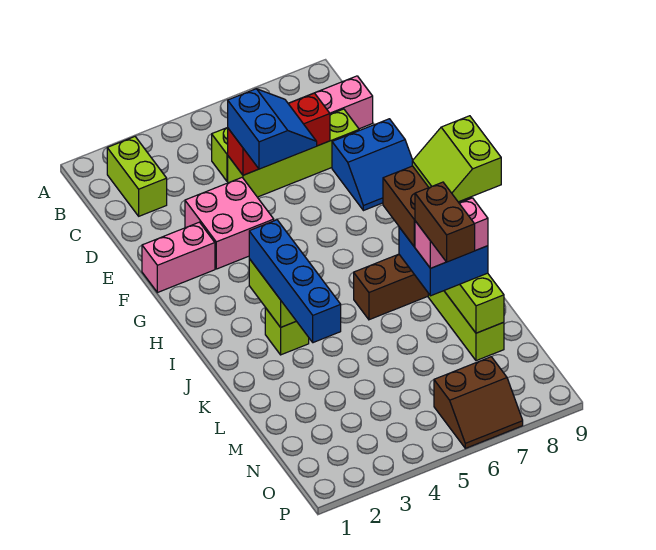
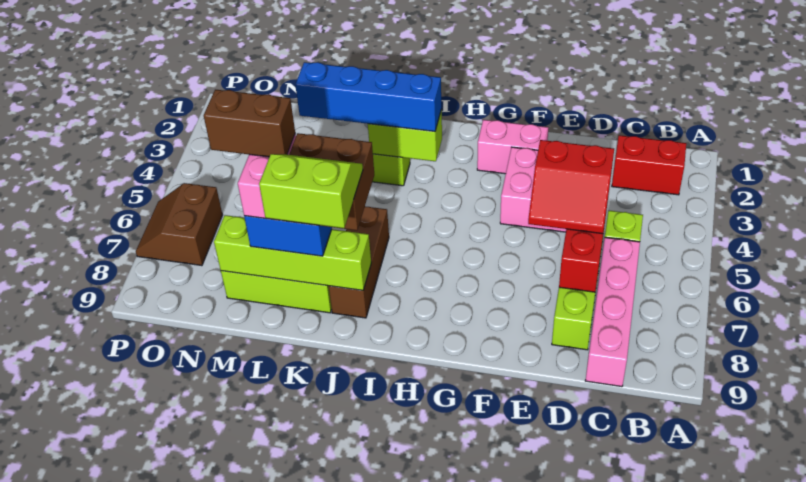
lime 1x2 brick [107,137,167,216] -> red 1x2 brick [612,135,686,195]
blue 2x2 slope [228,89,317,169] -> red 2x2 slope [528,140,614,234]
blue 2x2 slope [332,119,413,211] -> none
pink 1x2 brick [142,222,215,293] -> pink 1x2 brick turned to [477,120,548,174]

